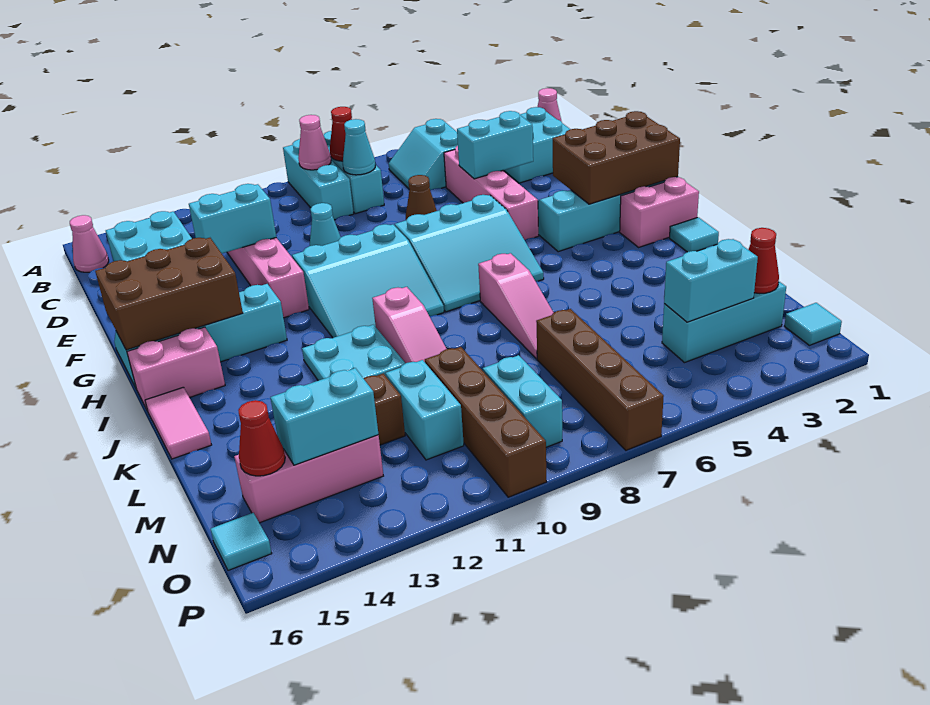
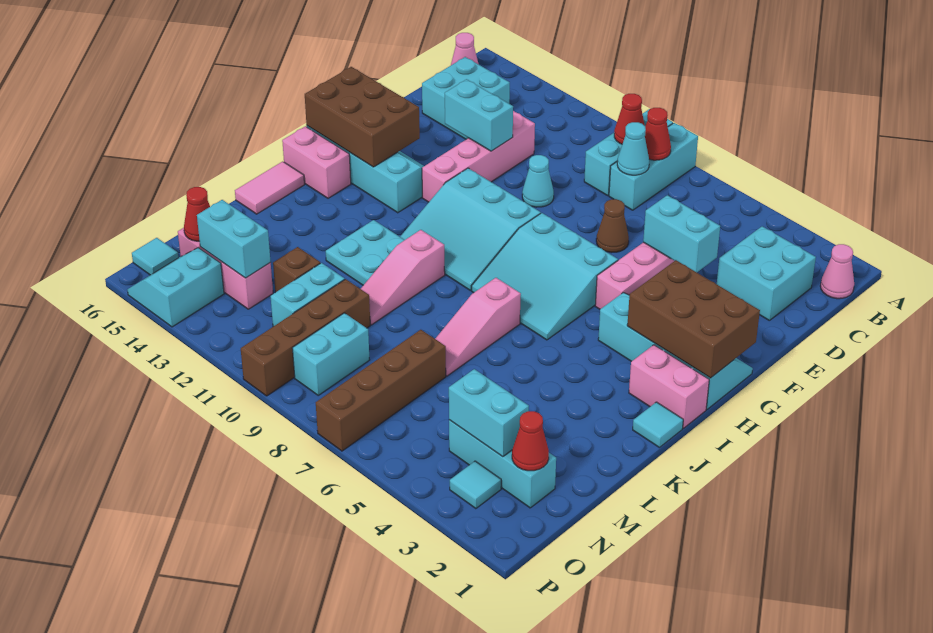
cyan 2x2 slope [389,119,458,190] -> cyan 2x2 slope moved to [127,248,224,327]
pink 1x1 cone [298,115,331,170] -> red 1x1 cone [614,94,645,144]
cyan 1x1 tile [785,303,842,345] -> cyan 1x1 tile moved to [450,461,501,509]

